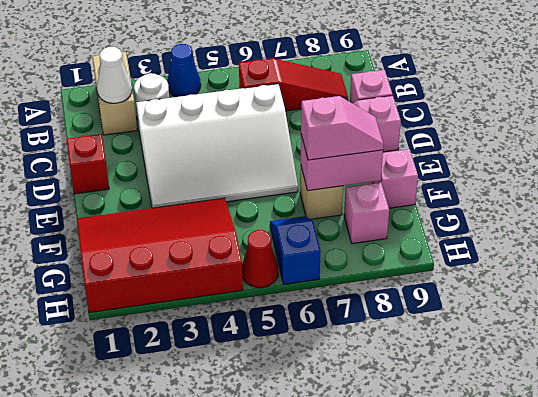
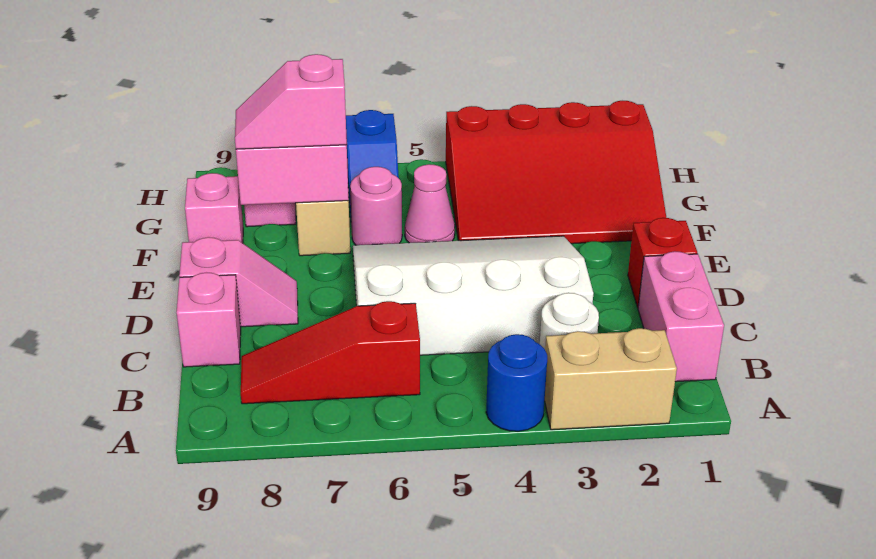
tan 1x2 brick [92,52,137,135] -> tan 1x2 brick turned to [545,328,677,430]
blue 1x1 cone [167,44,201,97] -> blue 1x1 round brick [486,334,547,431]
none -> pink 1x2 brick [638,251,724,382]
white 1x1 cone [97,47,132,103] -> none
none -> pink 1x1 cone [405,164,455,243]
none -> pink 1x1 round brick [350,167,402,245]
red 1x1 cone [242,230,278,288] -> none

